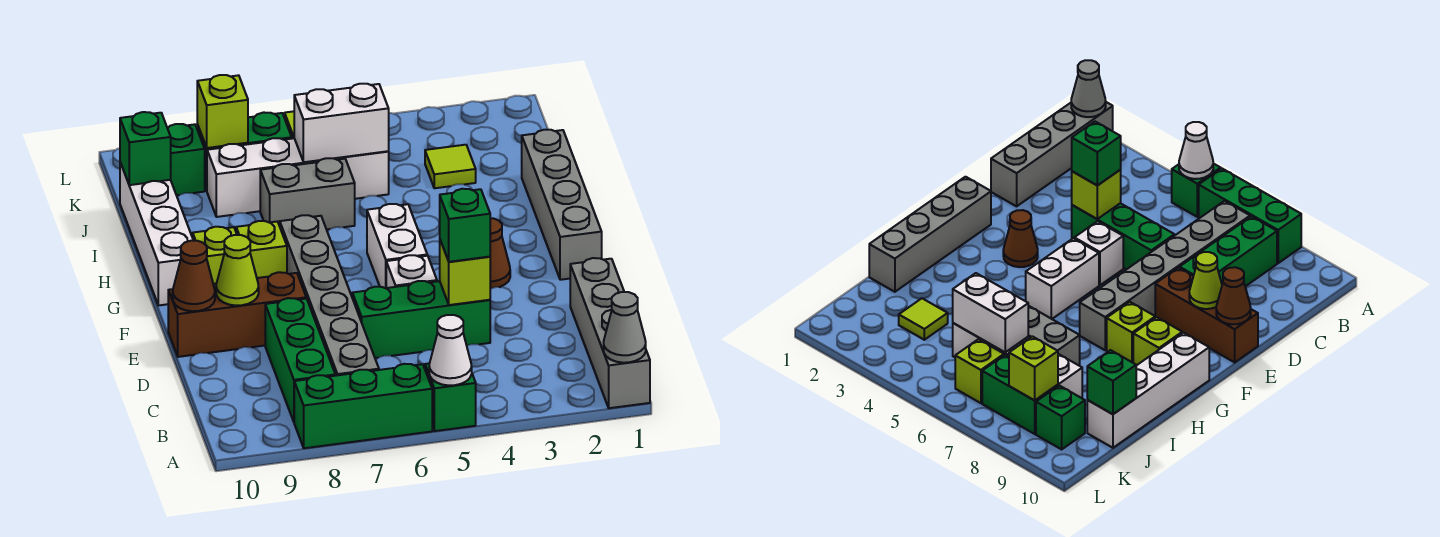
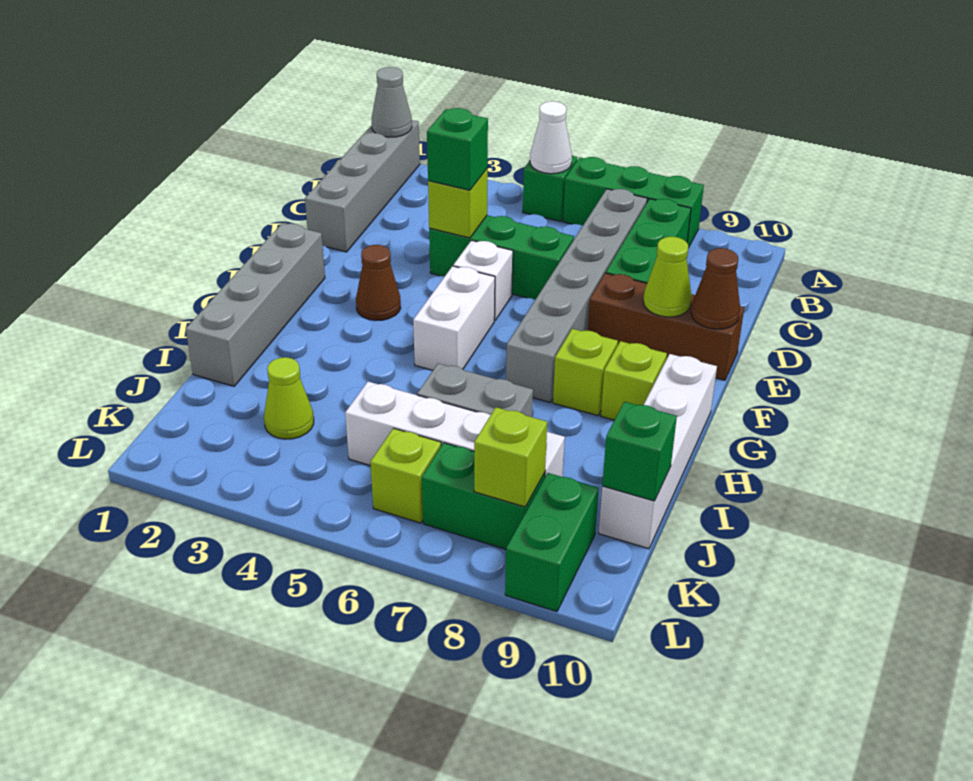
lime 1x1 tile [425,145,476,188] -> lime 1x1 cone [264,357,314,439]
white 1x2 brick [294,84,389,162] -> none
green 1x1 brick [168,124,205,195] -> green 1x2 brick [505,473,599,612]

